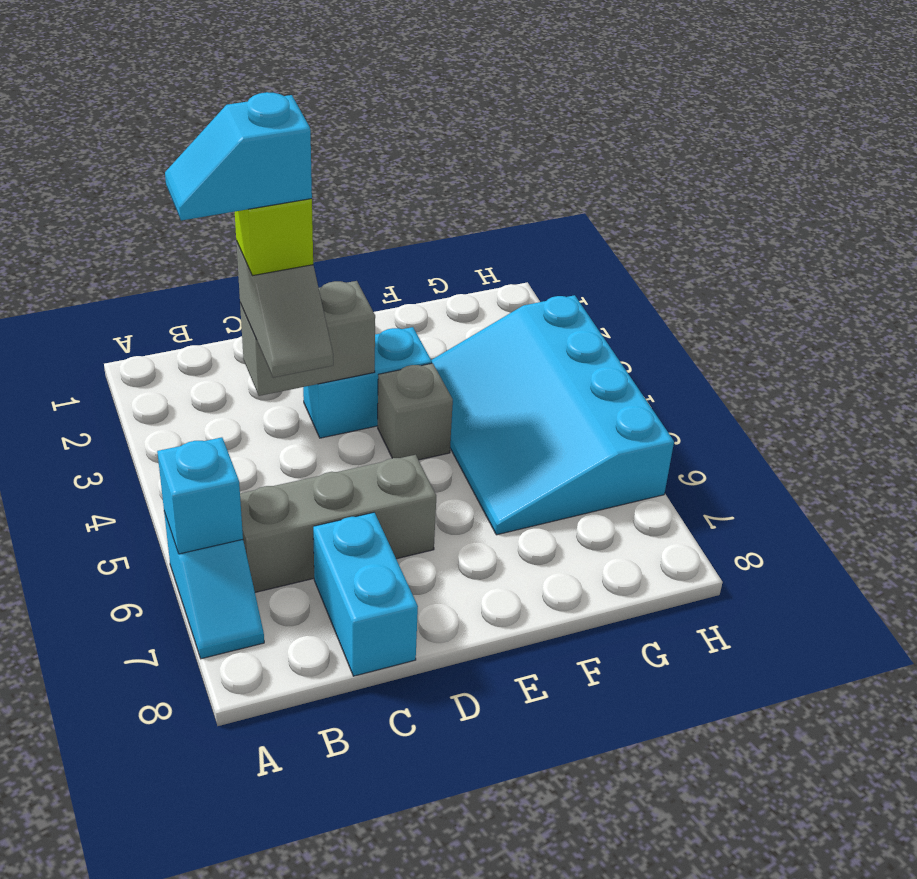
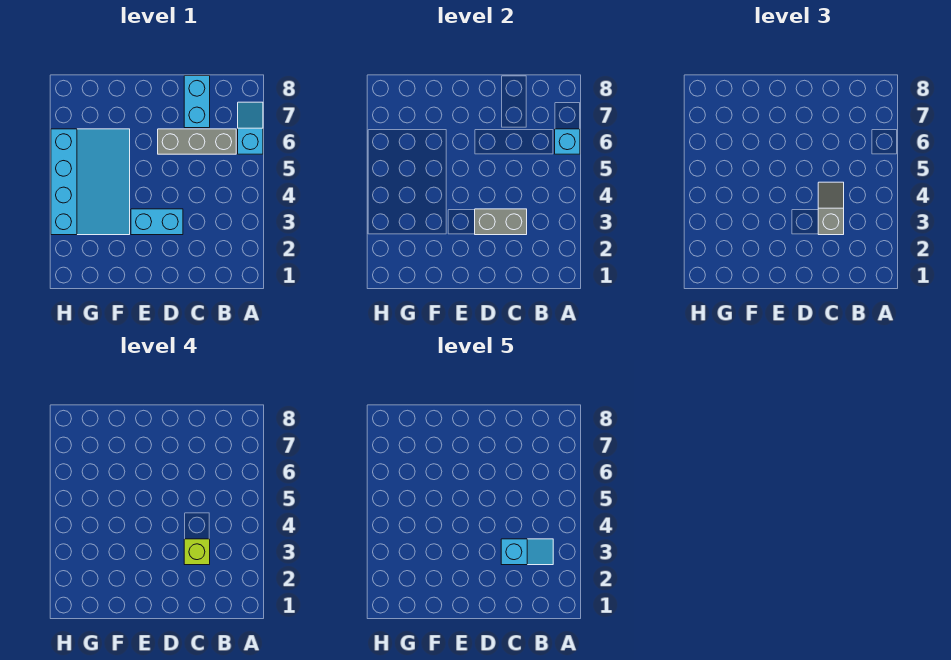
grey 1x1 brick [378,363,453,460] -> none

